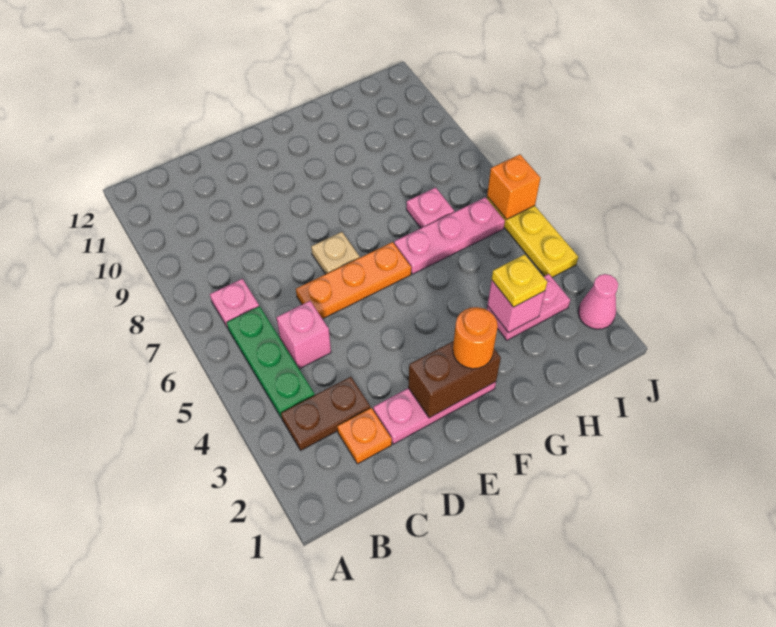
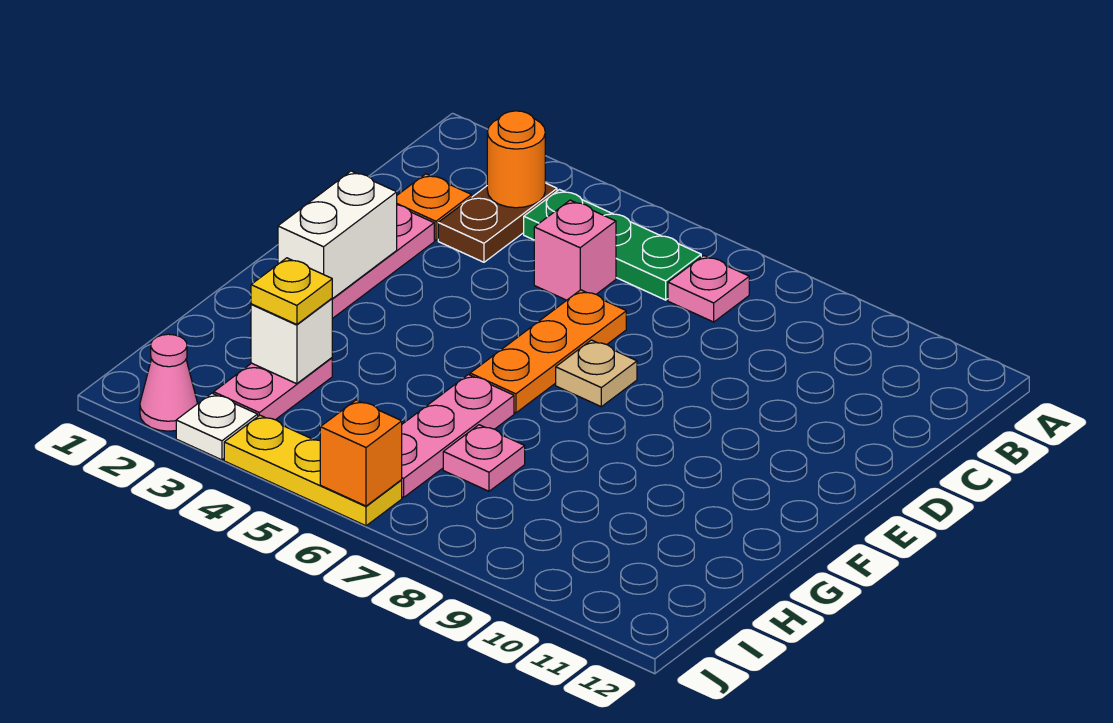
brown 1x2 brick [408,341,501,418] -> white 1x2 brick [278,171,397,299]
orange 1x1 round brick [453,307,498,369] -> orange 1x1 round brick moved to [487,111,545,208]
pink 1x1 brick [487,280,545,333] -> white 1x1 brick [251,299,332,384]
none -> white 1x1 plate [176,393,258,460]

